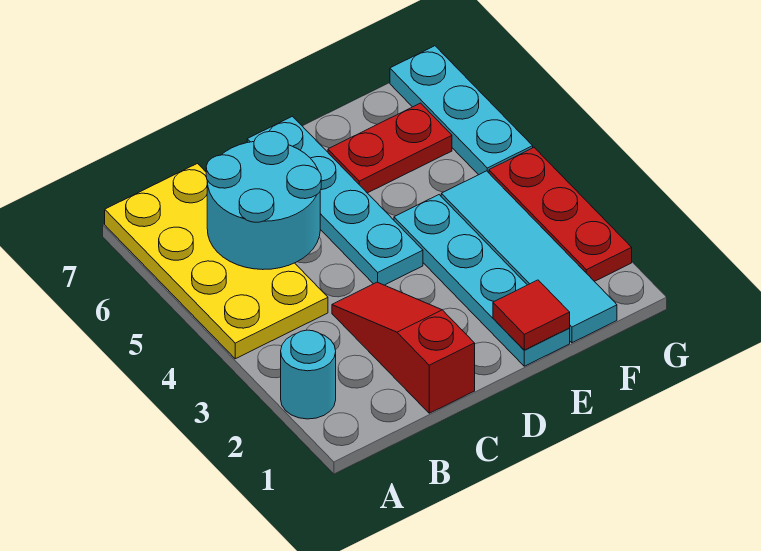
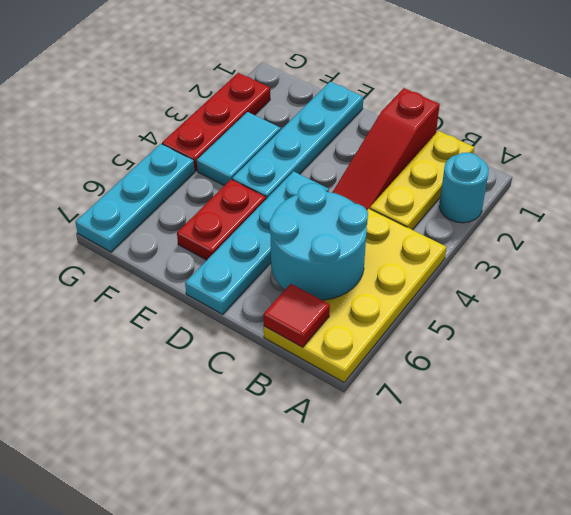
none -> yellow 1x3 plate [370,131,474,230]
red 1x1 tile [493,280,570,350] -> red 1x1 tile moved to [263,284,330,347]
red 1x2 plate [328,103,452,193] -> red 1x2 plate turned to [177,179,266,260]
cyan 1x4 tile [441,171,617,343] -> cyan 1x2 tile [197,112,281,186]

